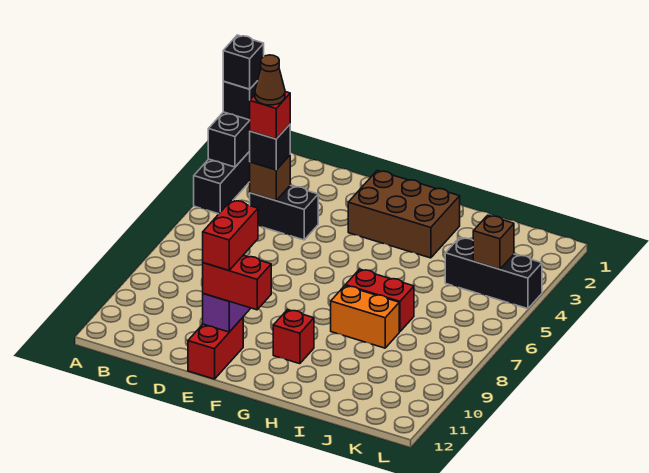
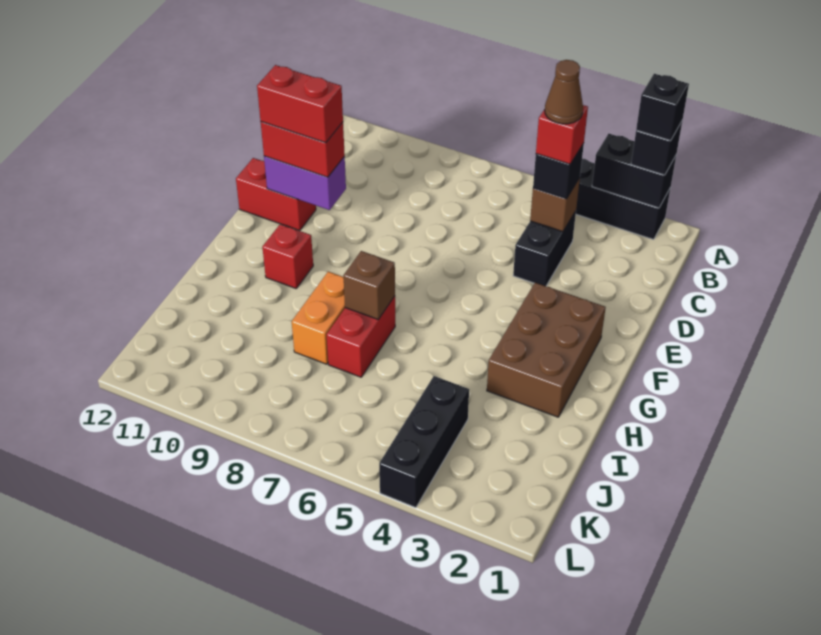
red 1x2 brick [203,255,271,310] -> red 1x2 brick turned to [261,122,345,177]
brown 1x1 brick [473,215,514,269] -> brown 1x1 brick moved to [343,251,395,319]

